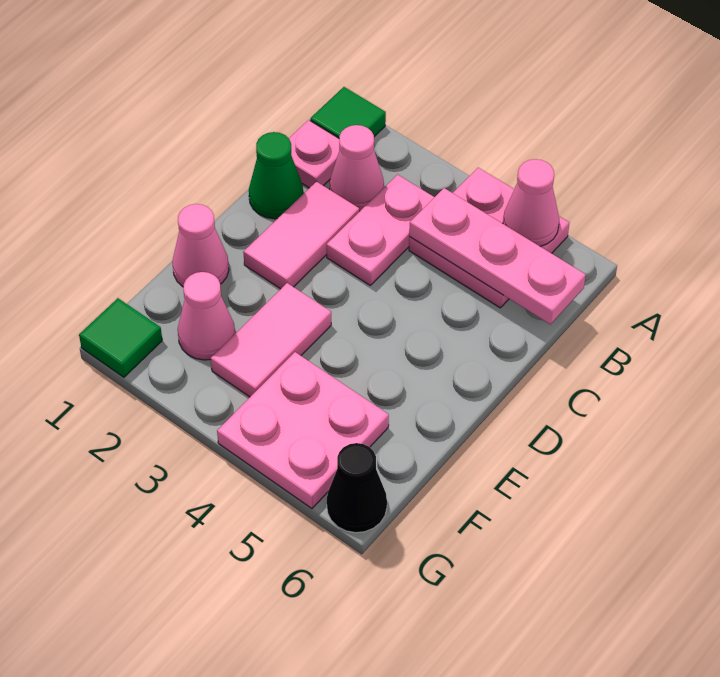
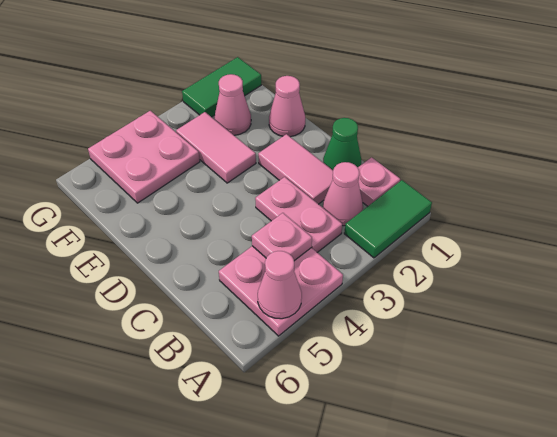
green 1x1 tile [310,87,386,138] -> green 1x2 tile [344,180,432,258]
pink 1x3 plate [409,188,586,324] -> pink 1x1 plate [252,213,312,261]
green 1x1 tile [79,298,162,377] -> green 1x2 tile [182,57,261,117]
black 1x1 cone [327,443,387,533] -> none

